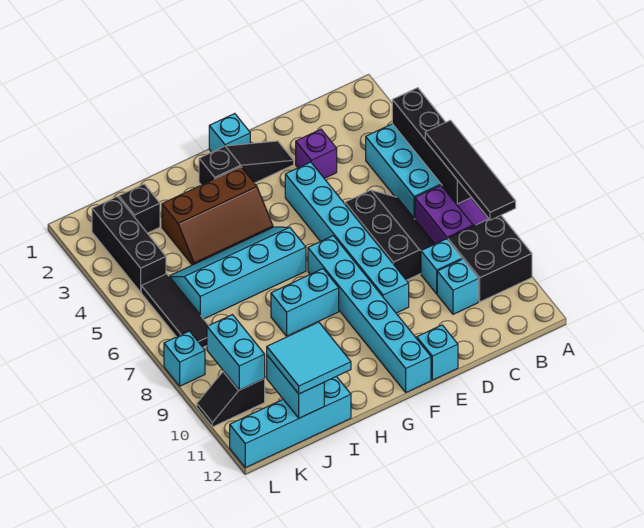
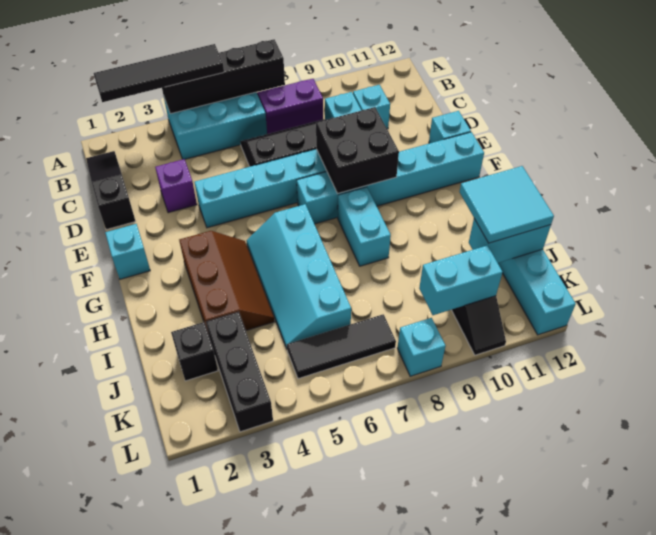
black 1x4 tile [425,120,516,220] -> black 1x4 tile moved to [94,44,224,102]
black 2x2 brick [448,216,532,302] -> black 2x2 brick moved to [316,107,399,194]
black 1x3 slope [199,141,294,185] -> black 1x3 slope moved to [86,151,135,230]
black 1x3 brick [92,197,166,292] -> black 1x3 brick turned to [206,312,273,432]

